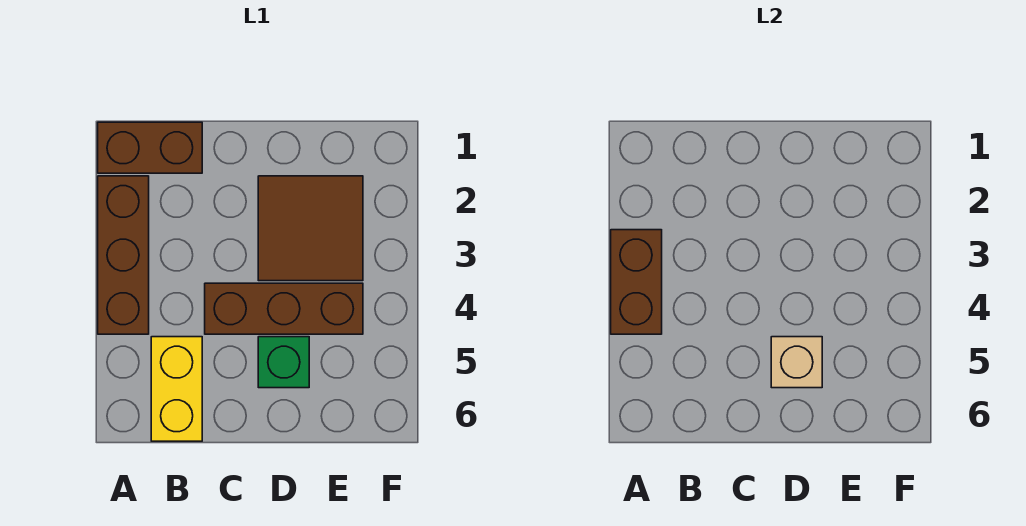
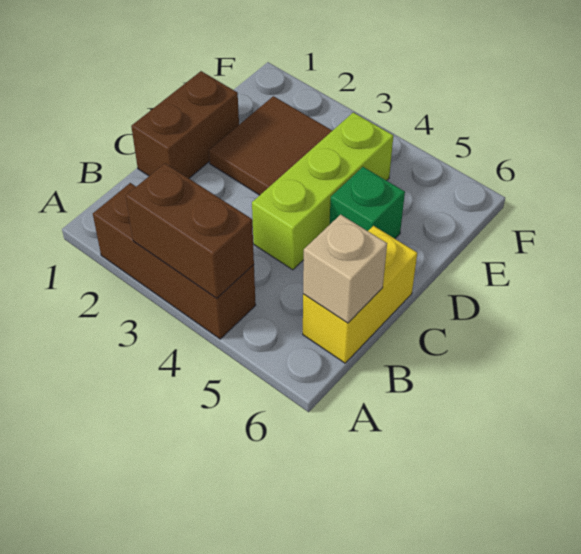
brown 1x2 brick [98,122,202,173] -> brown 1x2 brick moved to [131,71,239,178]
yellow 1x2 brick [151,337,202,441] -> yellow 1x2 brick turned to [303,226,417,363]
brown 1x3 brick [205,283,363,334] -> lime 1x3 brick [252,112,393,270]
tan 1x1 brick [771,337,822,388] -> tan 1x1 brick moved to [303,215,387,323]

